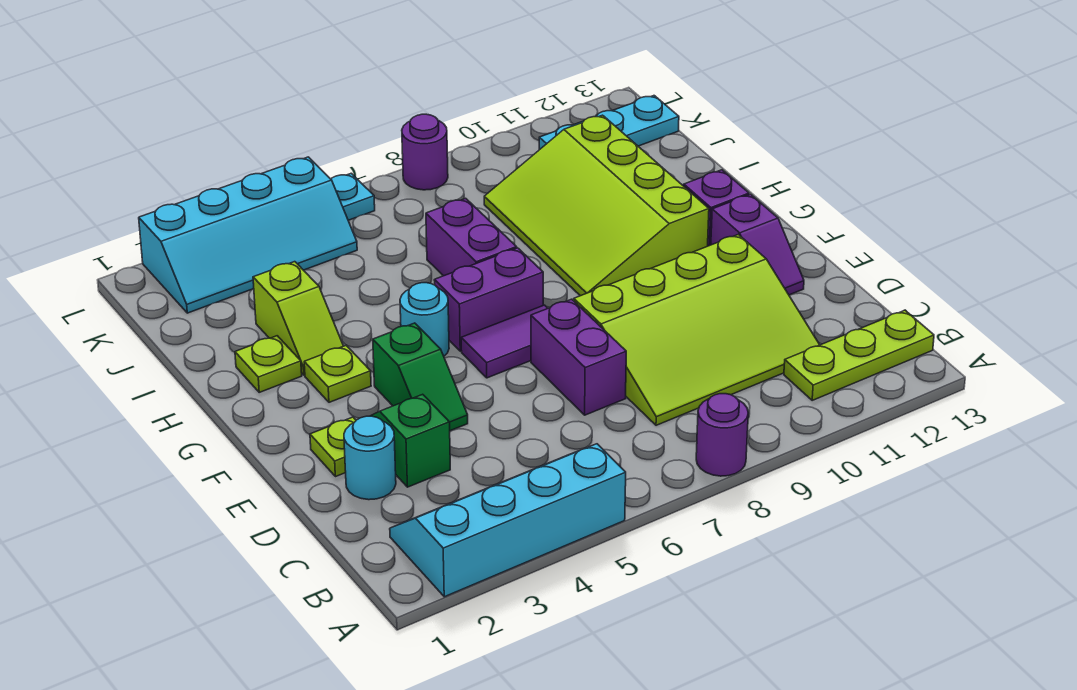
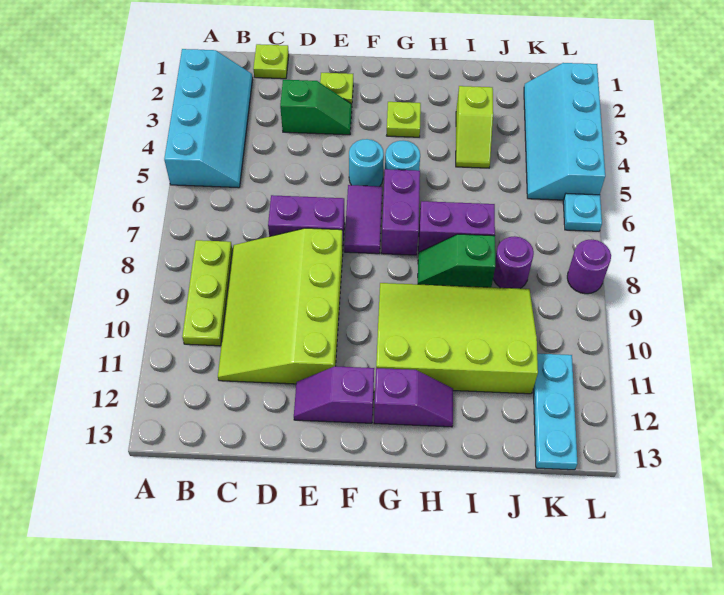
purple 1x1 round brick [696,394,748,476] -> purple 1x1 round brick moved to [493,236,534,288]
lime 1x3 plate [784,310,934,400] -> lime 1x3 plate moved to [182,240,232,346]
cyan 1x1 round brick [344,416,396,500] -> cyan 1x1 round brick moved to [349,139,384,186]
green 1x2 slope [373,323,468,431] -> green 1x2 slope moved to [418,234,495,287]
lime 1x1 plate [235,336,302,392] -> lime 1x1 plate moved to [253,44,289,79]
lime 1x2 slope [253,262,343,375] -> lime 1x2 slope turned to [456,86,493,168]

